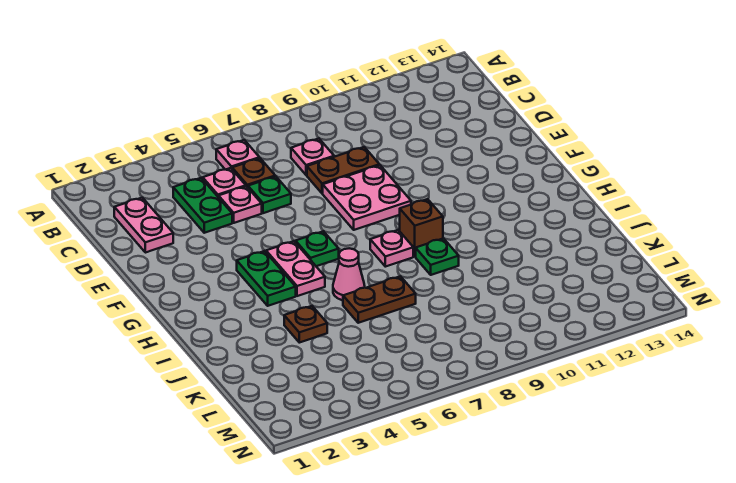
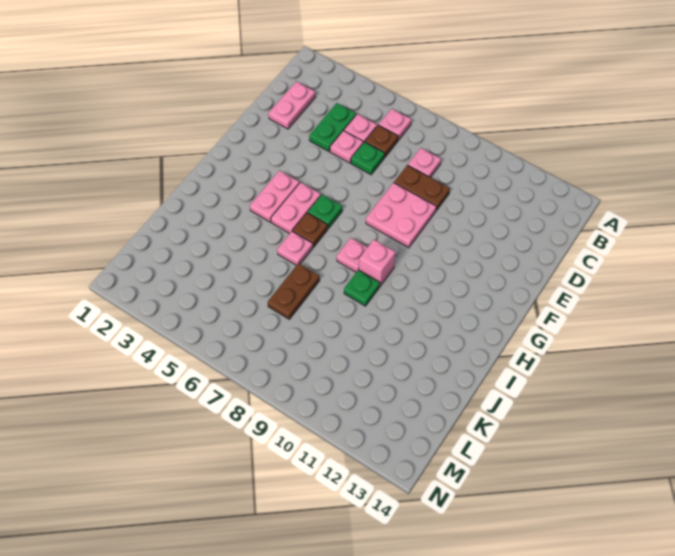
green 1x2 plate [237,251,296,306] -> pink 1x2 plate [250,171,299,222]
brown 1x1 brick [400,199,443,257] -> pink 1x1 brick [359,240,396,286]
pink 1x1 cone [333,248,365,300] -> pink 1x1 plate [277,231,313,265]
brown 1x1 plate [284,306,327,343] -> brown 1x1 plate moved to [293,213,328,247]
brown 1x2 plate [343,276,416,323] -> brown 1x2 plate turned to [268,263,320,319]

